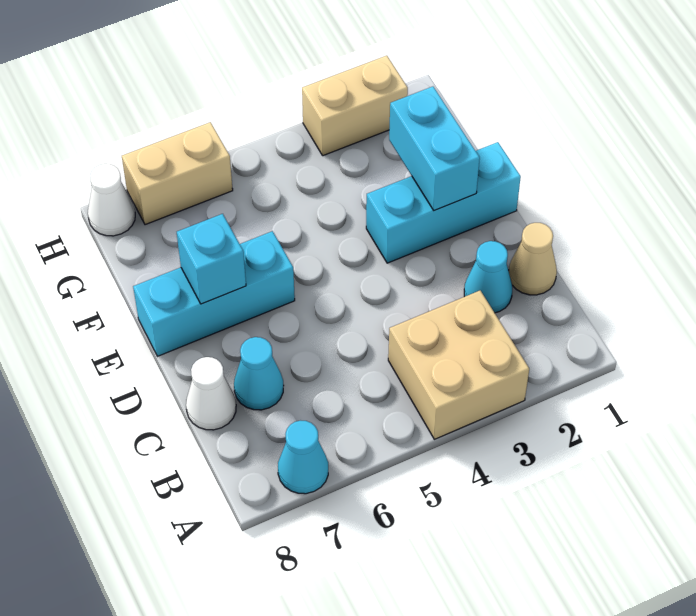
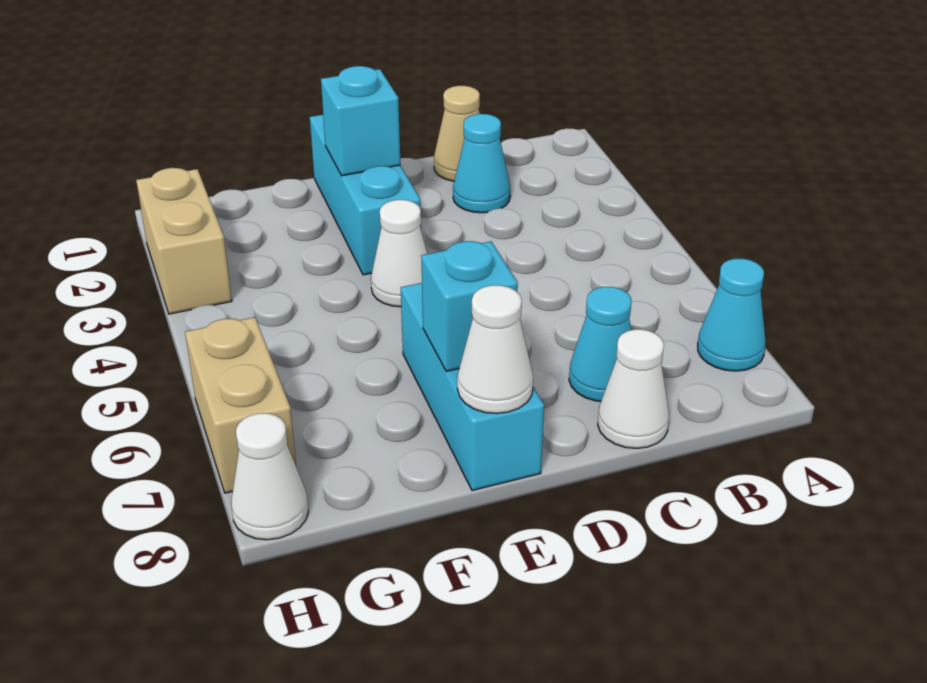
tan 2x2 brick [388,291,529,439] -> none
cyan 1x2 brick [389,87,480,211] -> cyan 1x1 brick [321,66,401,176]
none -> white 1x1 cone [371,200,427,307]
none -> white 1x1 cone [457,285,533,414]

